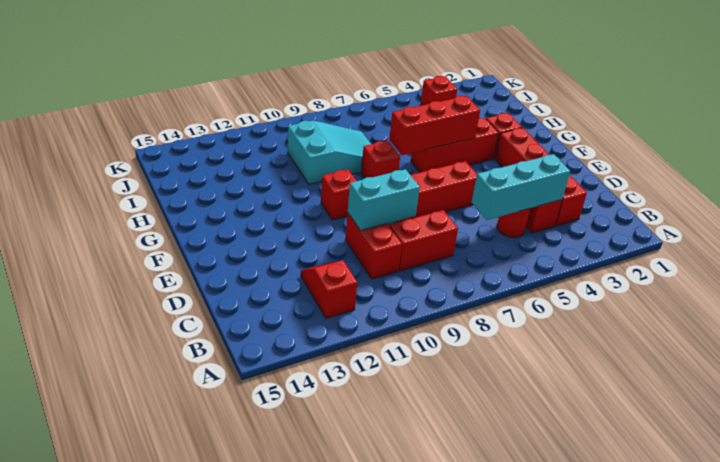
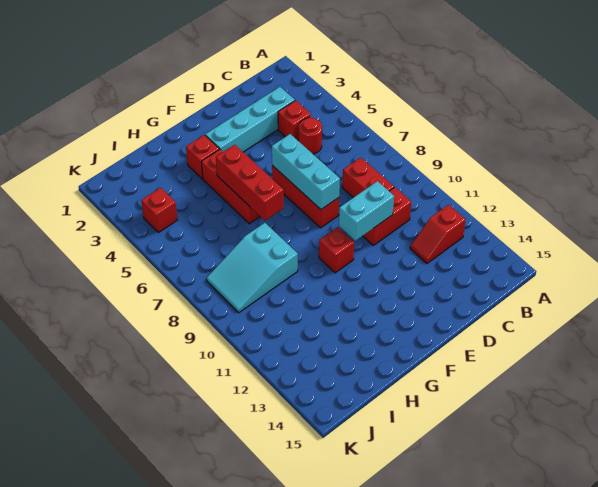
red 1x4 brick [495,128,587,226] -> cyan 1x4 brick [205,87,295,152]
cyan 1x3 brick [472,154,570,220] -> cyan 1x3 brick moved to [272,134,340,209]
cyan 1x2 brick [348,169,420,231] -> cyan 1x2 brick turned to [339,181,394,241]
red 1x1 brick [361,140,400,178] -> none
cyan 2x3 slope [288,120,371,184] -> cyan 2x3 slope turned to [207,223,298,313]

